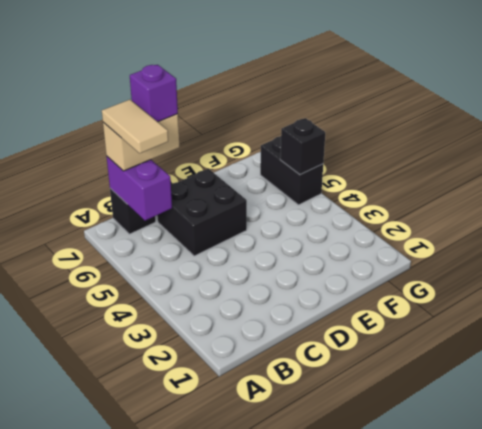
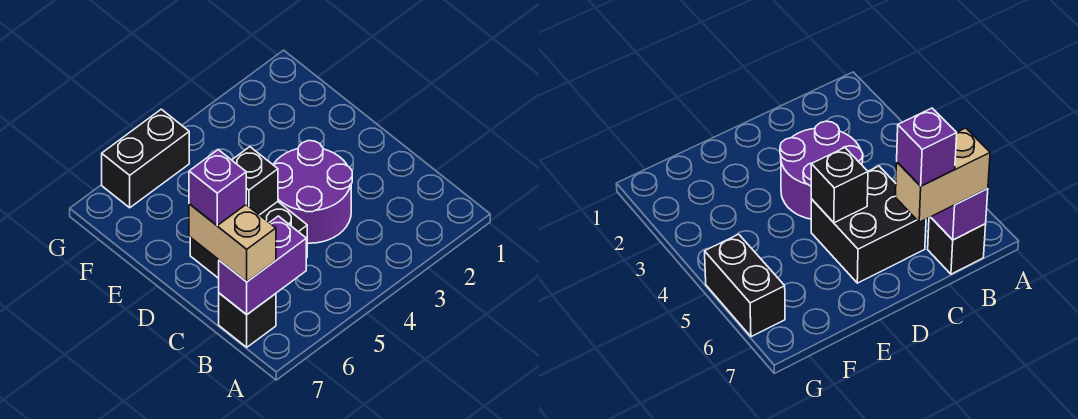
tan 1x2 tile [102,100,168,153] -> none
none -> purple 2x2 round brick [273,141,352,243]
black 1x1 brick [280,118,325,174] -> black 1x1 brick moved to [232,147,278,215]

